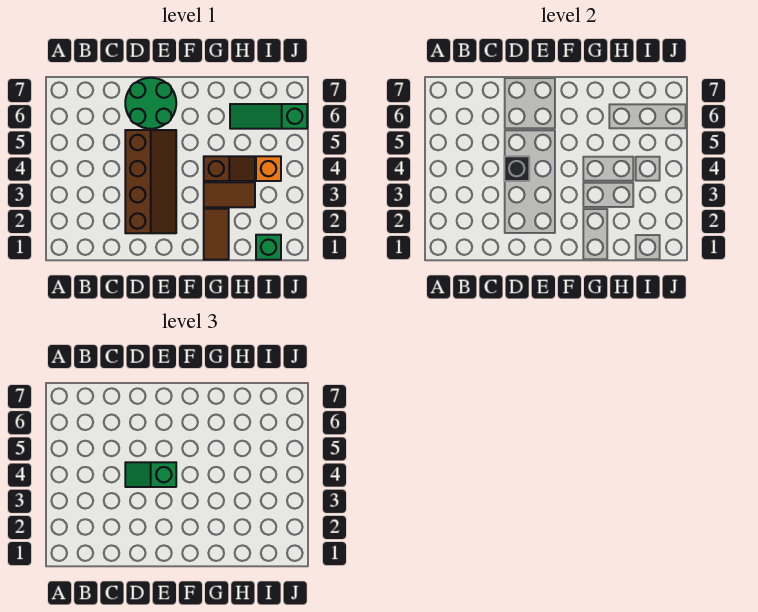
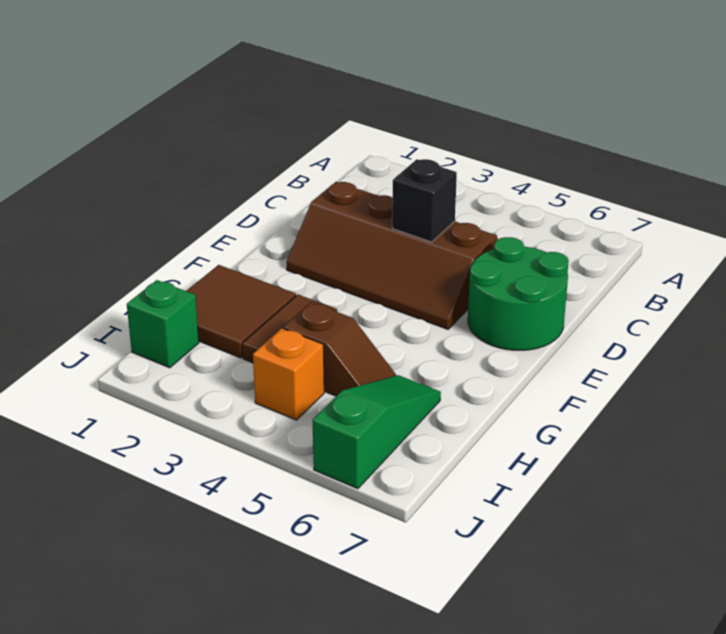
green 1x2 slope [125,462,176,487] -> none
brown 1x2 tile [204,209,229,260] -> brown 2x2 tile [187,265,296,358]
brown 1x2 slope [204,156,255,181] -> brown 1x2 slope turned to [283,302,396,396]

